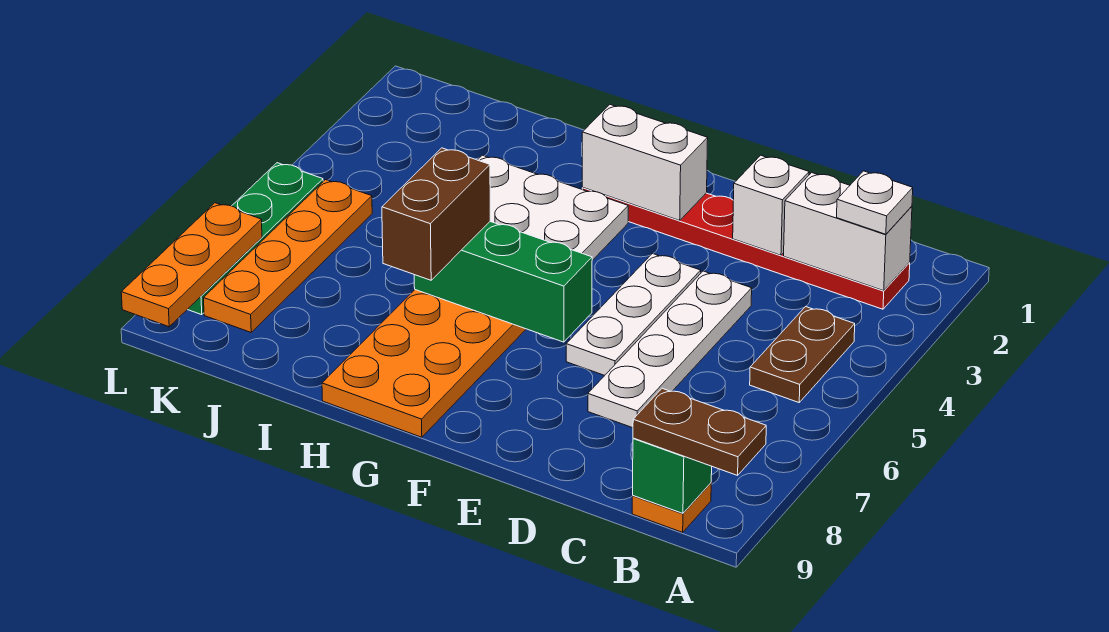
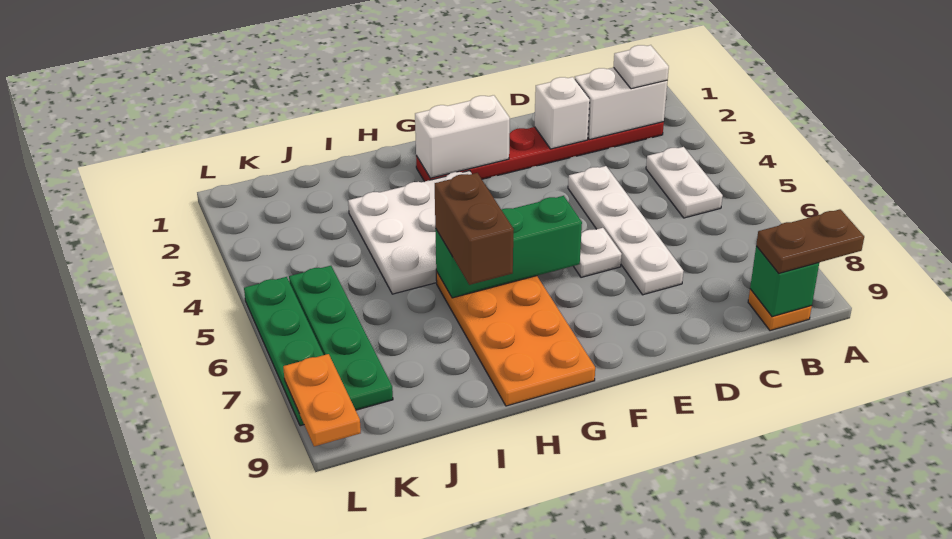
brown 1x2 plate [750,307,855,402] -> white 1x2 plate [646,147,723,218]
white 1x3 plate [566,254,701,375] -> white 1x1 plate [574,228,622,277]
orange 1x4 plate [204,180,372,332] -> green 1x4 plate [289,266,393,410]
orange 1x3 plate [121,203,262,327] -> orange 1x2 plate [283,354,361,446]

